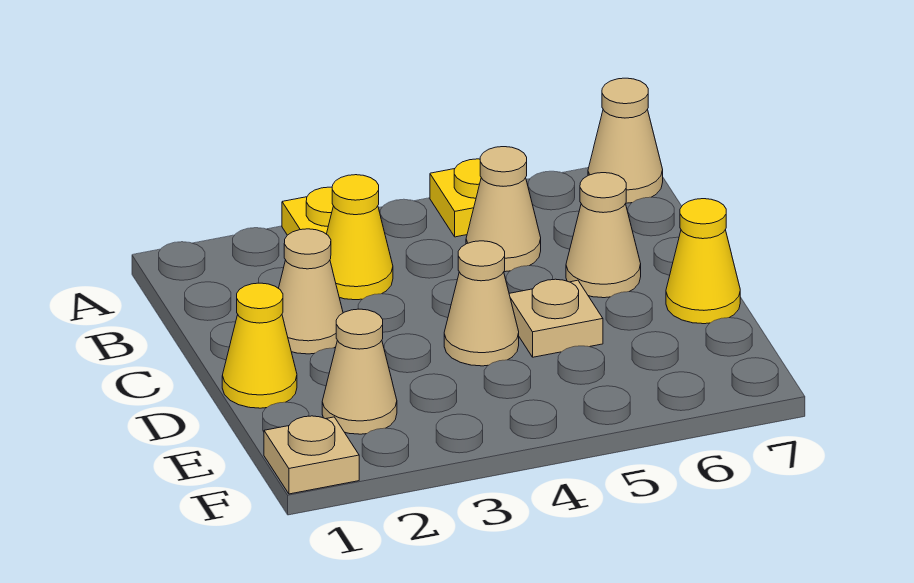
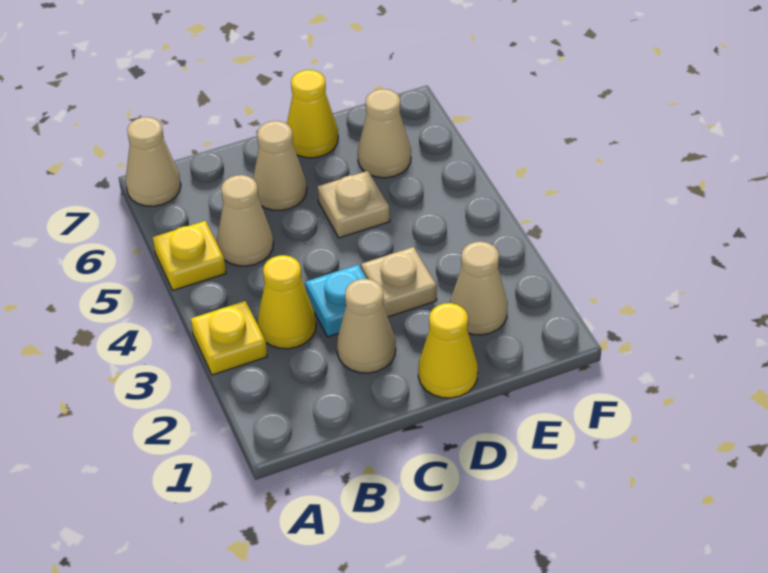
none -> cyan 1x1 plate [305,265,366,337]
tan 1x1 cone [444,241,519,366] -> tan 1x1 cone moved to [358,89,411,178]
tan 1x1 plate [264,416,359,494] -> tan 1x1 plate moved to [361,247,437,317]

